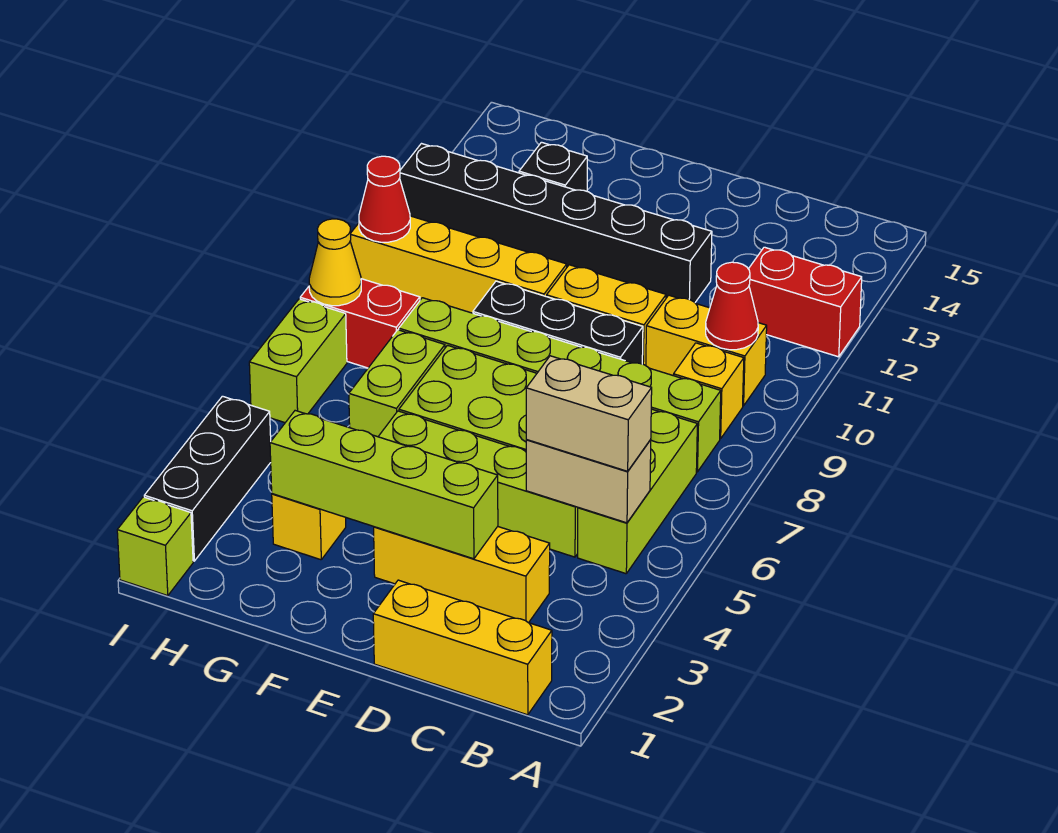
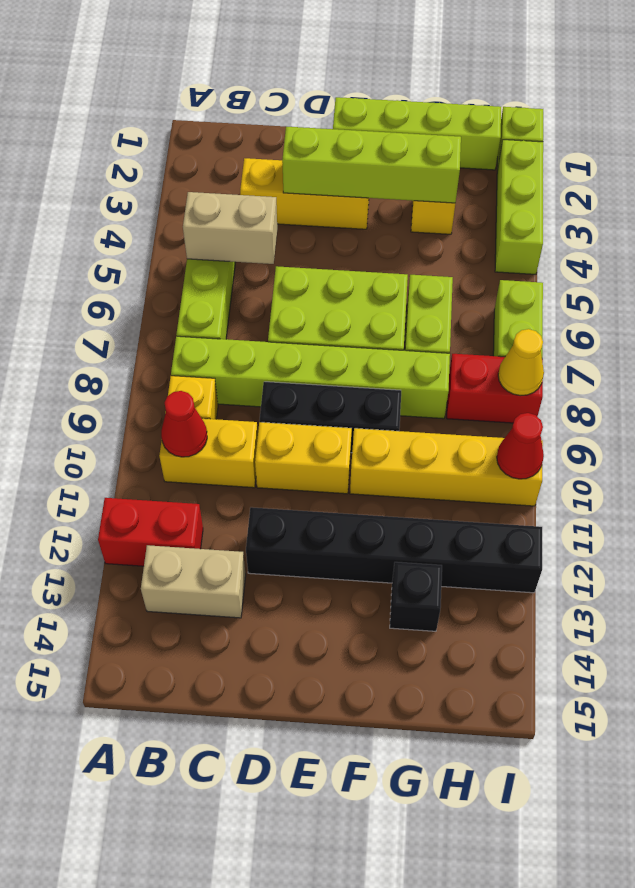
yellow 1x3 brick [373,580,552,715] -> none
tan 1x2 brick [526,356,652,471] -> tan 1x2 brick moved to [141,545,246,618]
lime 1x4 brick [378,411,578,557] -> lime 1x4 brick moved to [333,97,501,170]
black 1x3 brick [144,396,271,561] -> lime 1x3 brick [495,140,543,274]

